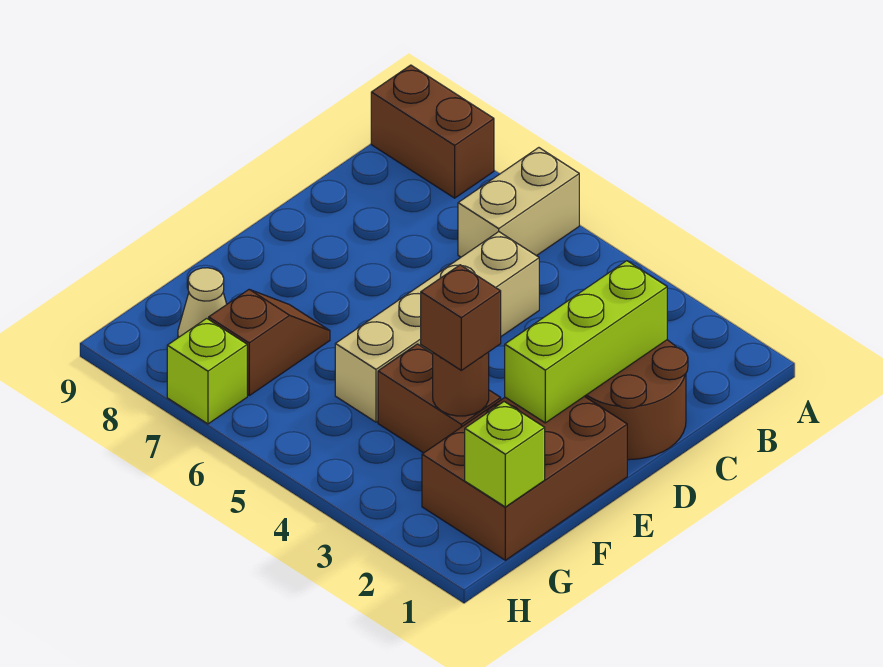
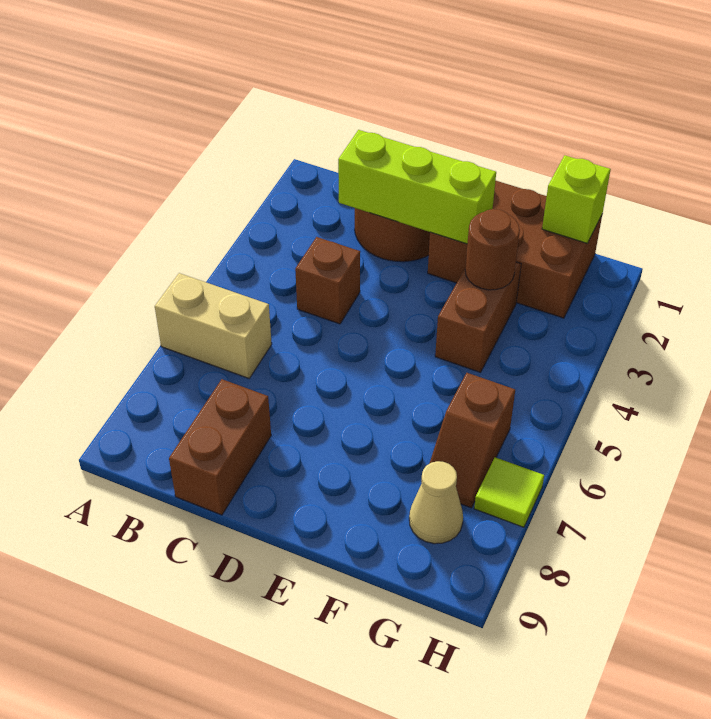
brown 1x2 brick [371,65,494,198] -> brown 1x2 brick moved to [169,379,271,515]
tan 1x4 brick [335,232,539,422] -> none
brown 1x1 brick [421,265,501,370] -> brown 1x1 brick moved to [295,237,360,324]
brown 1x2 slope [209,290,330,395] -> brown 1x2 slope turned to [429,373,515,508]
lime 1x1 brick [167,318,247,424] -> lime 1x1 tile [474,457,544,527]

